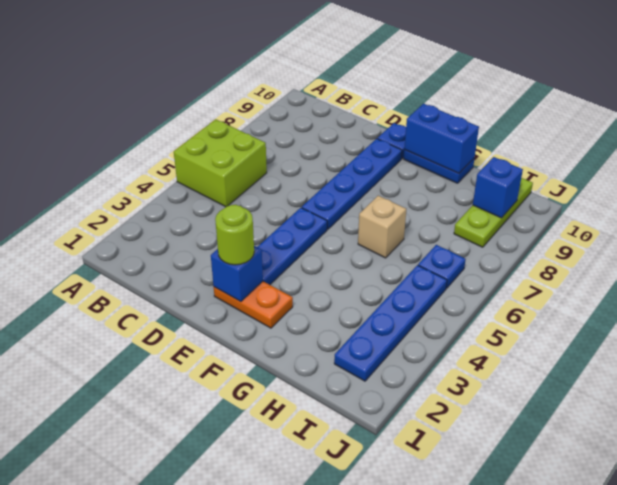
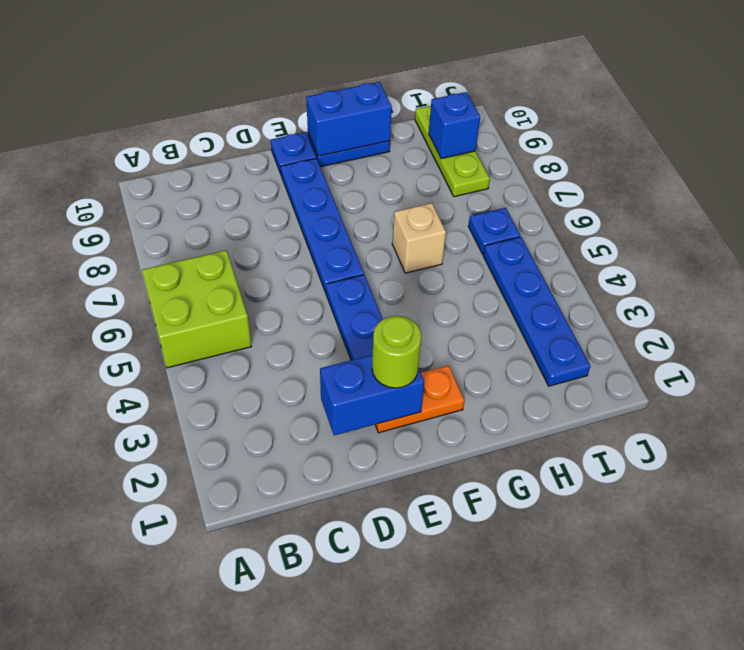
blue 1x1 brick [211,246,263,302] -> blue 1x2 brick [320,355,424,435]

